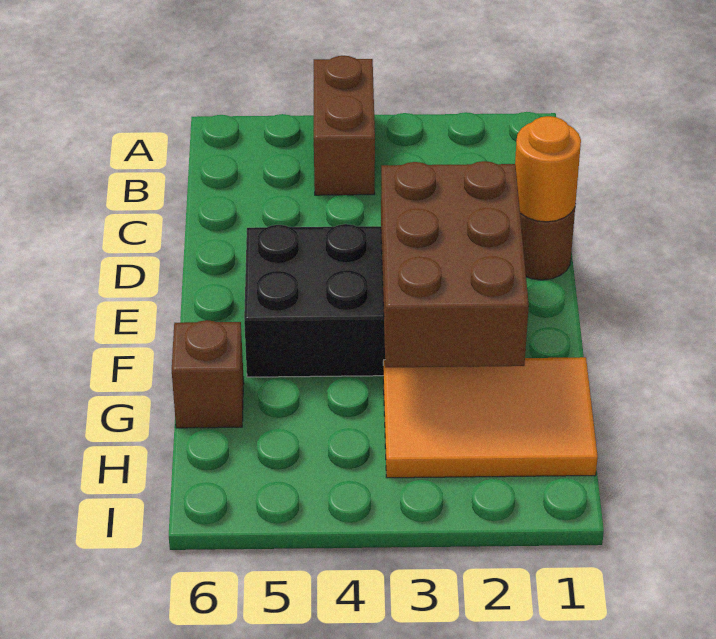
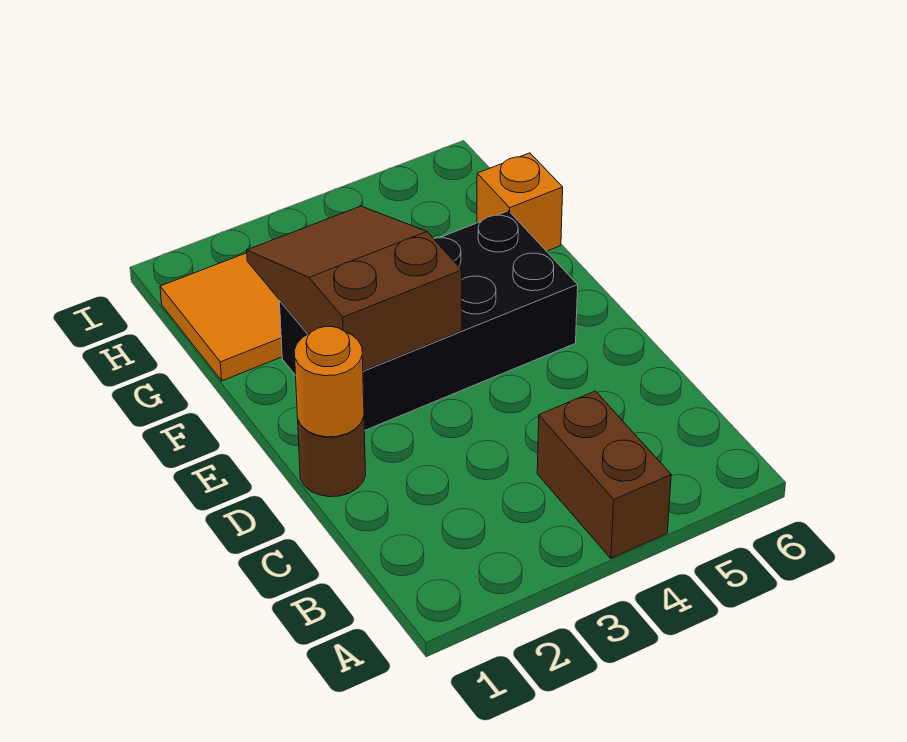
brown 2x3 brick [381,161,529,367] -> brown 2x3 slope [247,206,462,371]
brown 1x1 brick [172,320,244,428] -> orange 1x1 brick [477,153,563,251]

